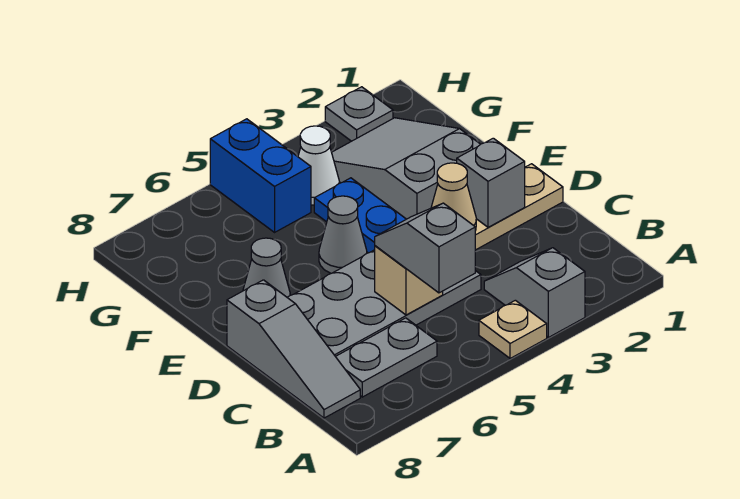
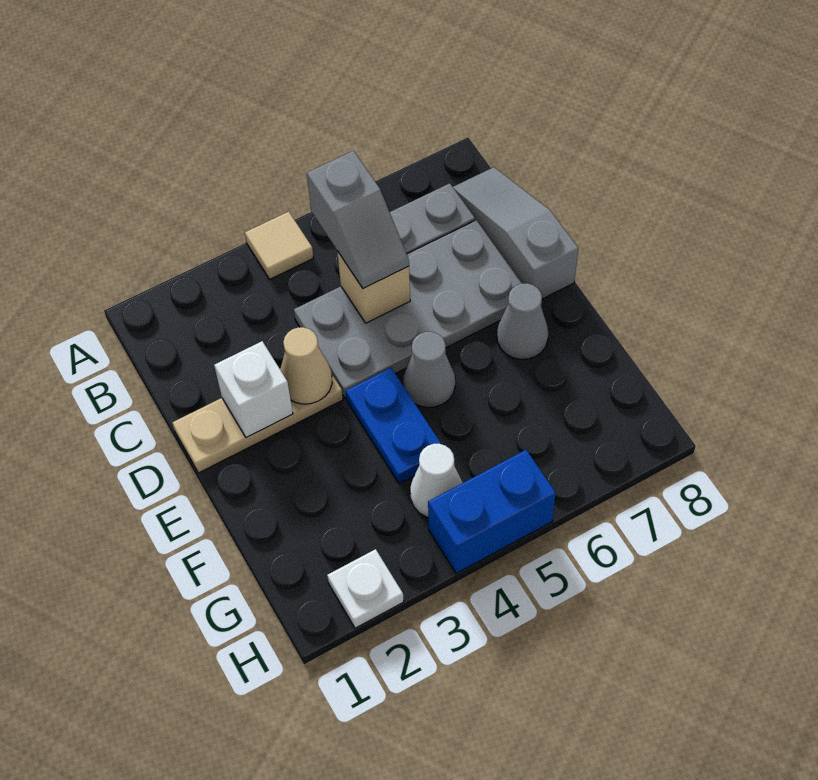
grey 1x2 slope [484,248,585,337] -> none
tan 1x1 plate [479,300,547,358] -> tan 1x1 tile [245,212,313,279]
grey 1x1 brick [457,138,525,227] -> white 1x1 brick [214,341,293,438]
grey 2x3 slope [332,118,480,219] -> none
blue 1x2 brick [210,119,311,232] -> blue 1x2 brick turned to [428,450,556,573]
grey 1x1 plate [325,87,393,141] -> white 1x1 plate [327,549,404,628]

